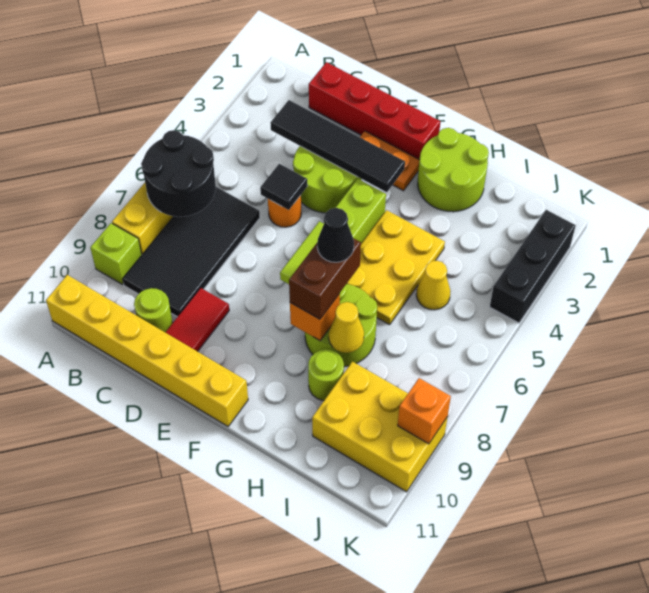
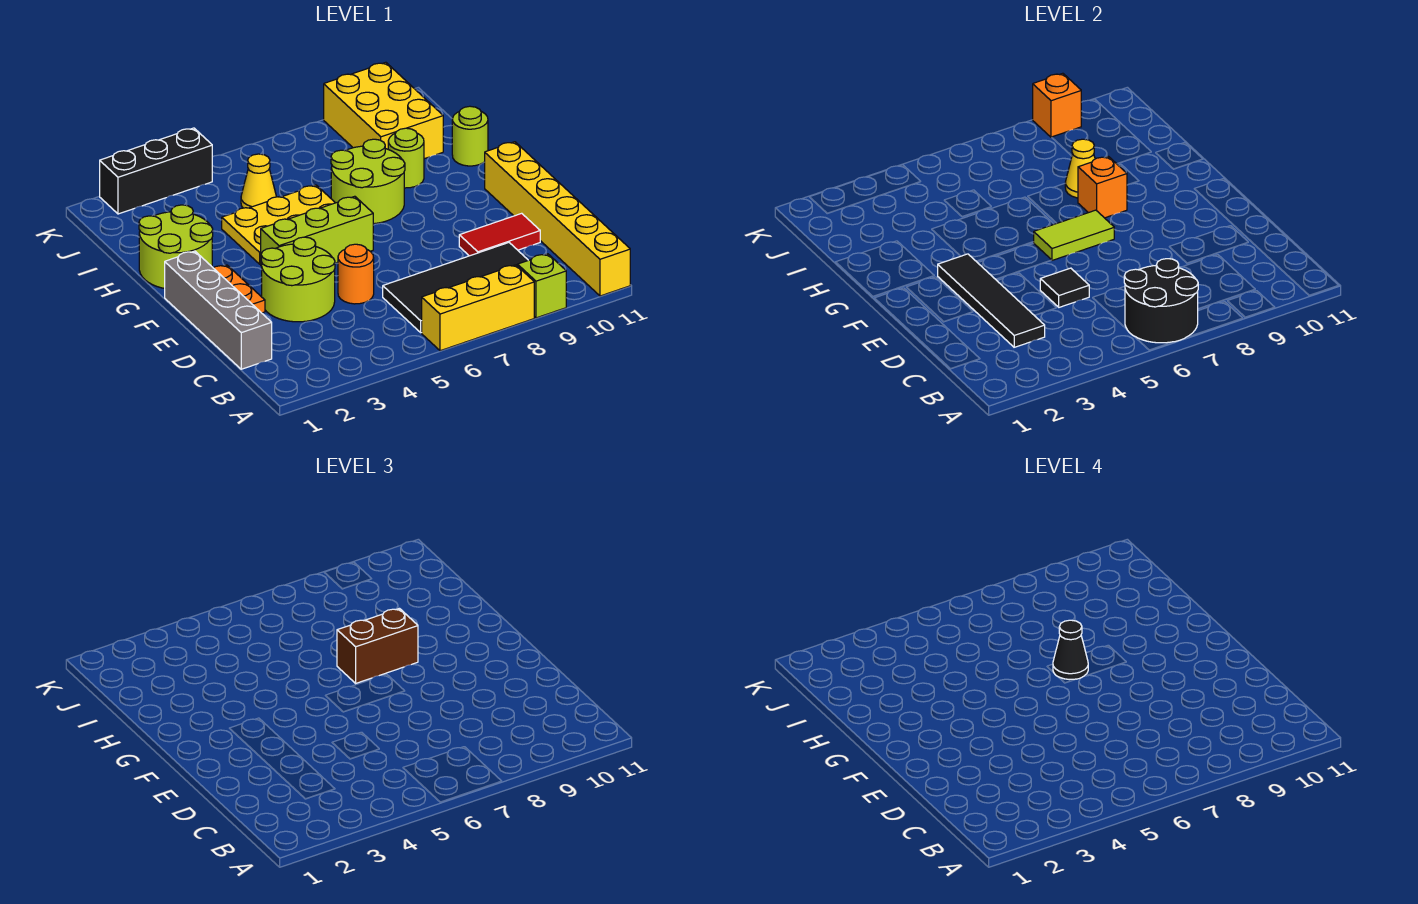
red 1x4 brick [309,62,440,160] -> grey 1x4 brick [165,251,272,369]
lime 1x1 round brick [134,288,173,332] -> lime 1x1 round brick moved to [452,106,488,166]

